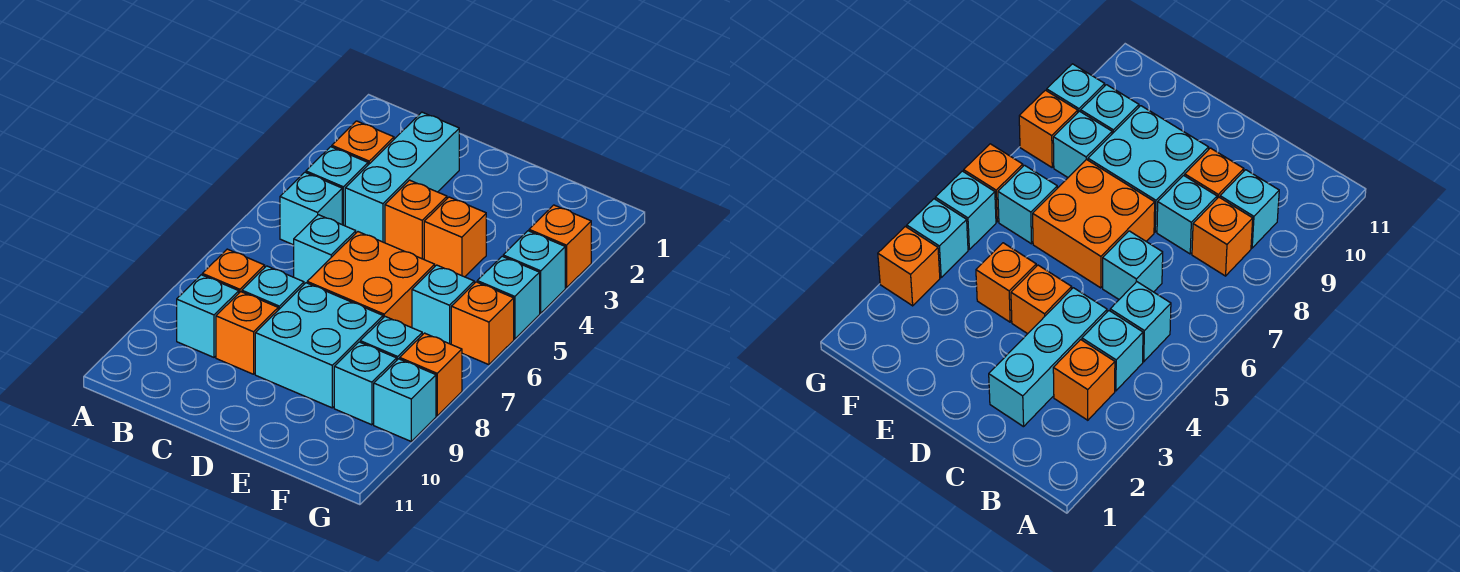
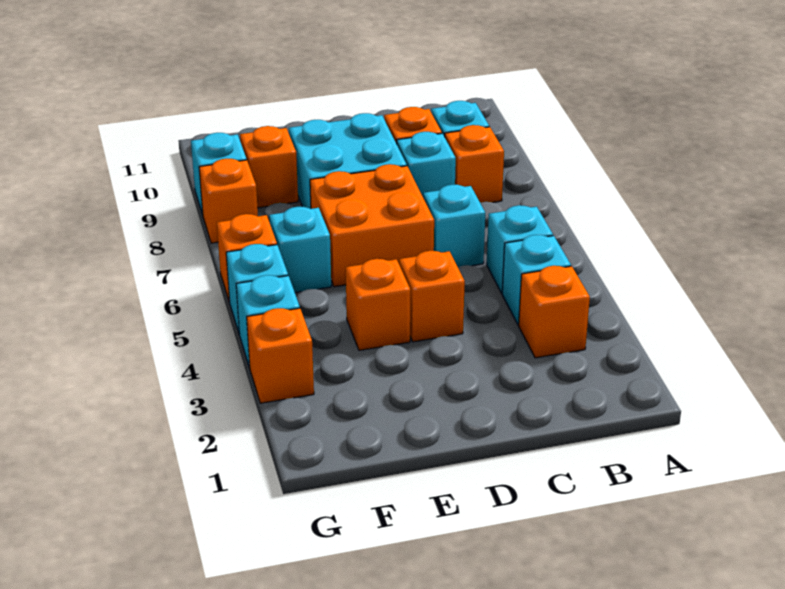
cyan 1x3 brick [345,112,460,243] -> none
cyan 1x1 brick [360,317,422,360] -> none
cyan 1x1 brick [334,342,397,425] -> orange 1x1 brick [240,126,298,208]

